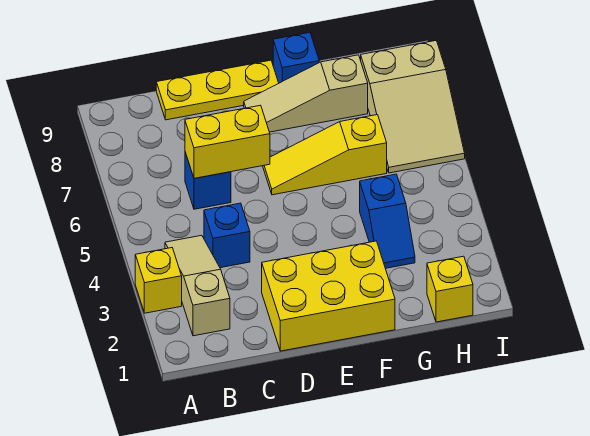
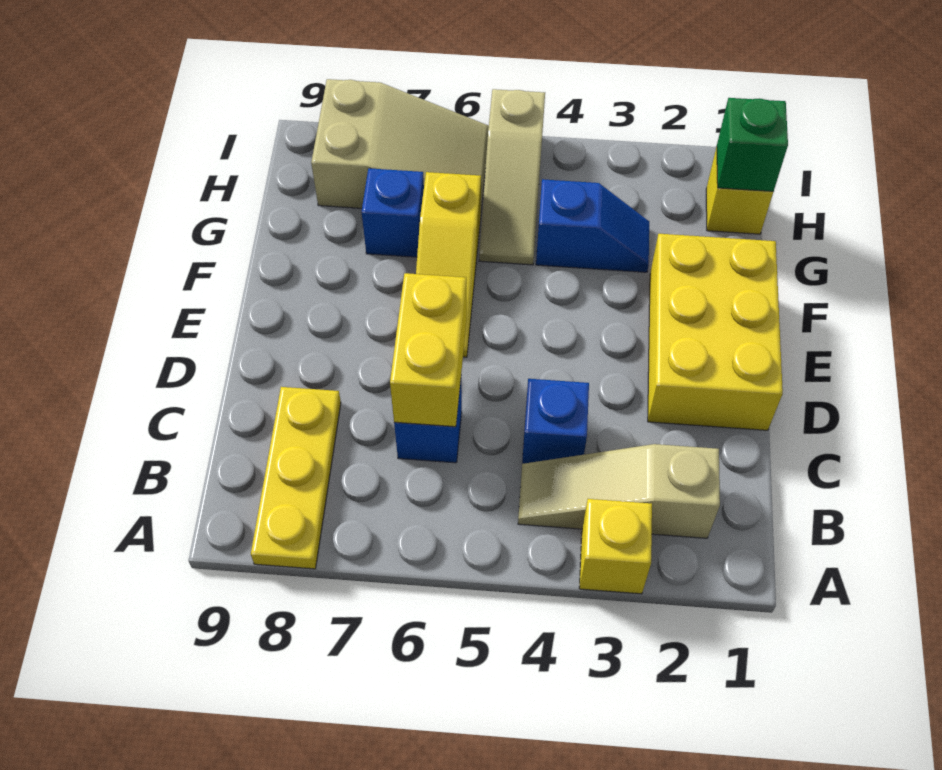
yellow 1x3 plate [156,60,279,120] -> yellow 1x3 plate moved to [251,387,341,569]
tan 1x3 slope [244,55,368,132] -> tan 1x3 slope moved to [479,89,545,265]
blue 1x1 brick [273,32,319,83] -> blue 1x1 brick moved to [362,168,424,257]
none -> green 1x1 brick [717,98,788,191]

